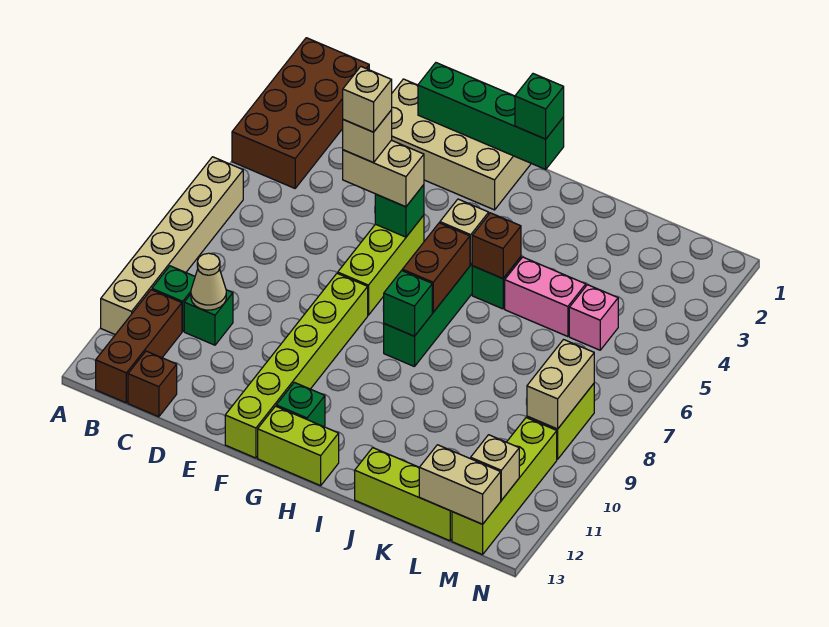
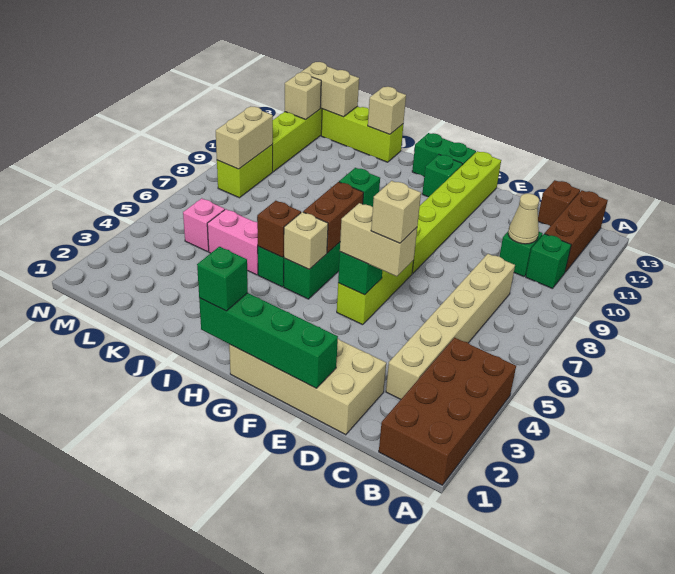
tan 1x6 brick [101,157,243,335] -> tan 1x6 brick moved to [386,254,515,399]
tan 1x1 brick [343,67,392,132] -> tan 1x1 brick moved to [368,87,406,134]
lime 1x2 brick [258,406,339,486] -> green 1x2 brick [412,133,476,176]

